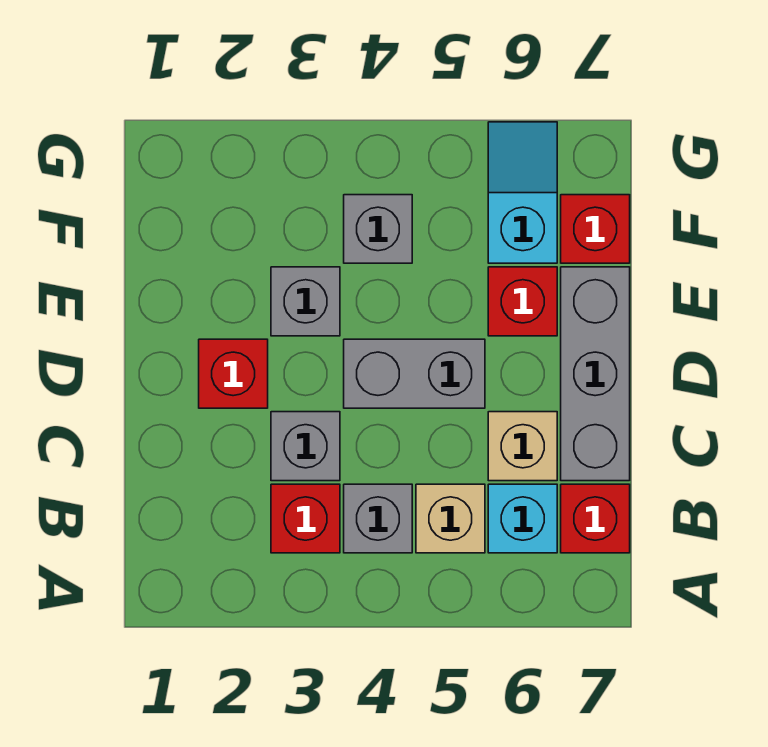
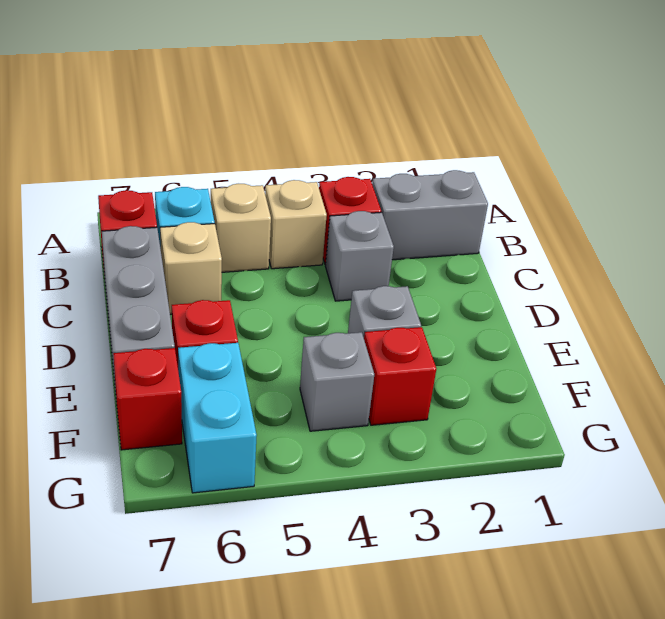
grey 1x1 brick [344,484,412,553] -> tan 1x1 brick [265,180,327,269]
red 1x1 brick [199,339,268,408] -> red 1x1 brick moved to [364,327,436,425]
grey 1x2 brick [344,339,485,408] -> grey 1x2 brick moved to [372,170,488,260]
cyan 1x2 slope [488,122,557,263] -> cyan 1x2 brick [178,343,257,493]

